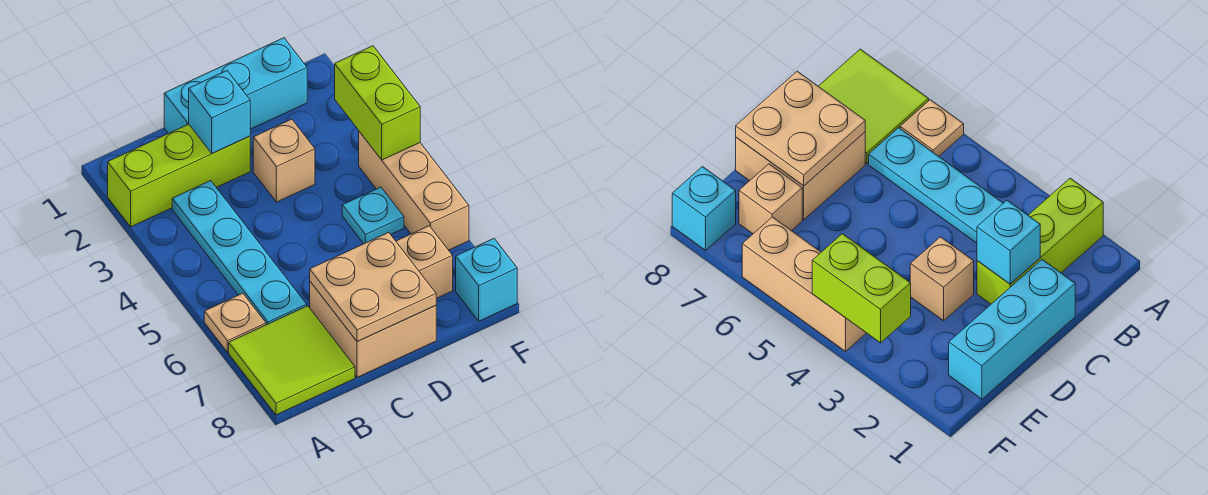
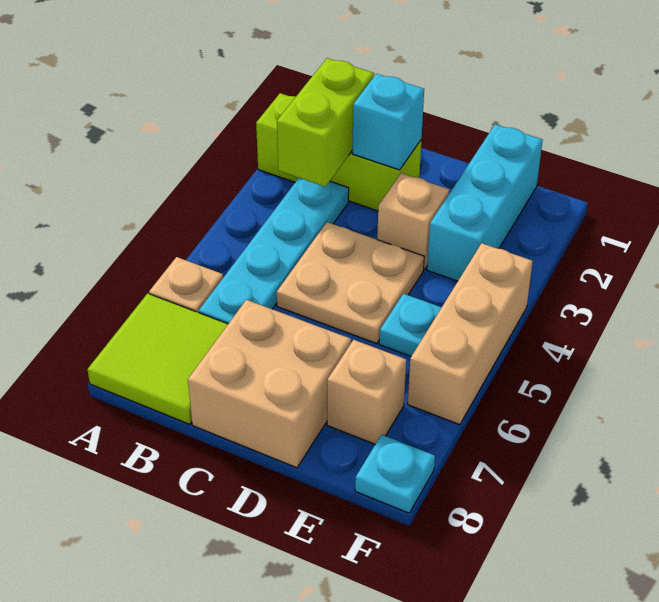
cyan 1x3 brick [164,38,307,133] -> cyan 1x3 brick turned to [427,124,543,281]
tan 2x2 plate [310,233,436,342] -> tan 2x2 plate moved to [277,222,424,344]
lime 1x2 brick [335,46,420,160] -> lime 1x2 brick moved to [277,58,374,187]
cyan 1x1 brick [456,239,517,321] -> cyan 1x1 plate [355,435,435,513]

